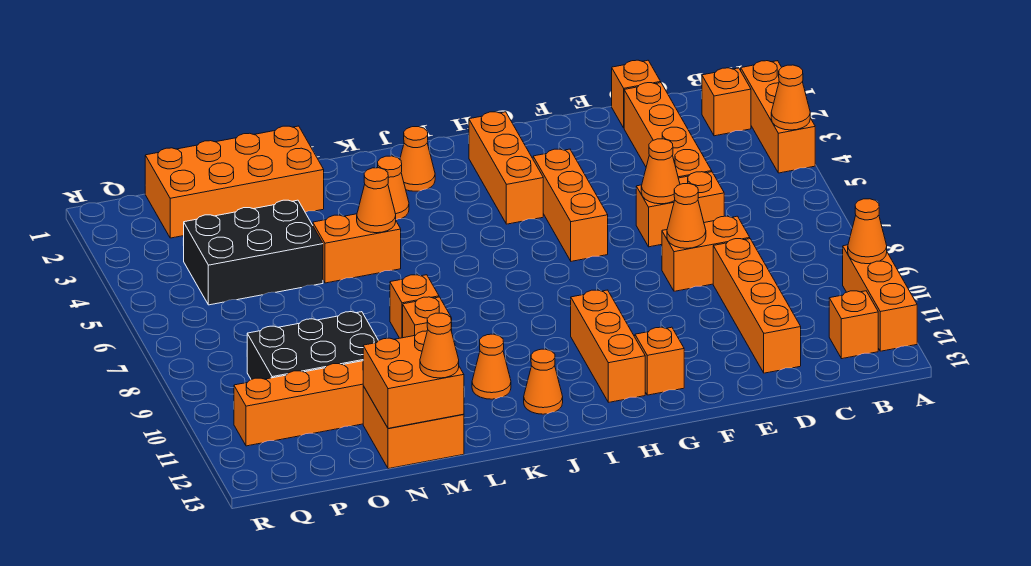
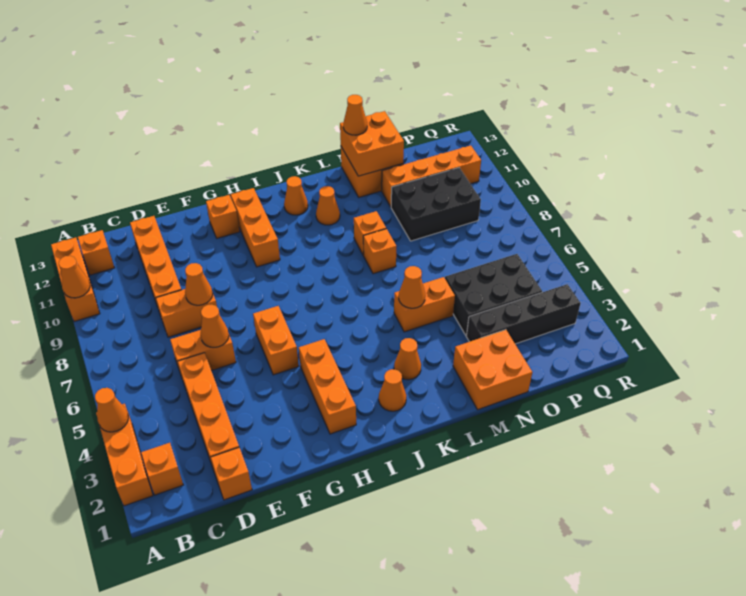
orange 1x3 brick [533,149,608,261] -> orange 1x2 brick [253,306,299,375]
orange 2x4 brick [145,126,324,238] -> orange 2x2 brick [453,330,532,409]
none -> black 1x4 brick [466,284,581,344]

